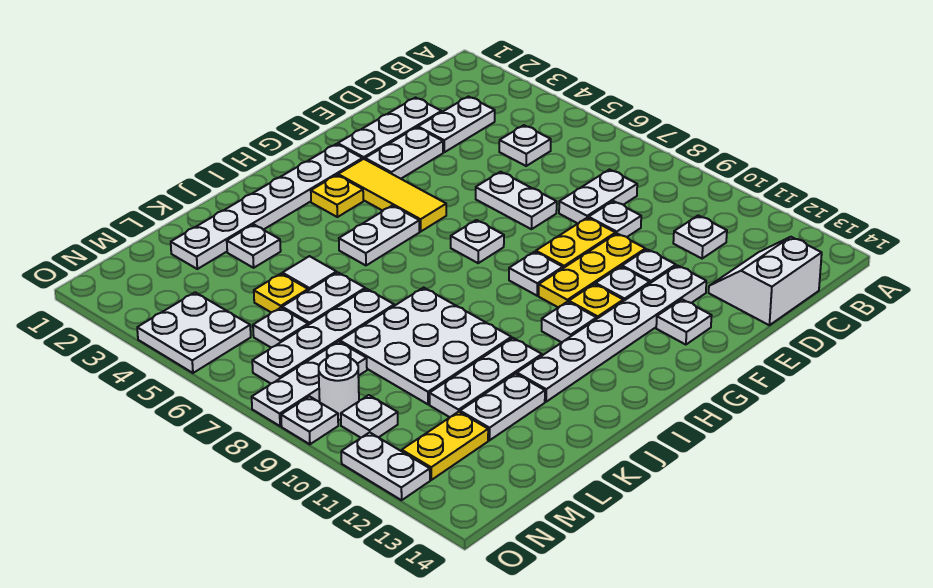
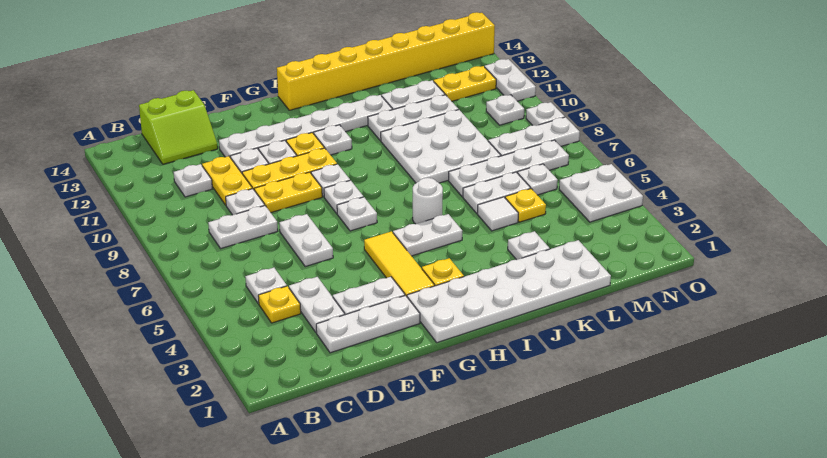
white 1x2 plate [418,97,495,152] -> white 1x2 plate turned to [289,277,345,333]
none -> yellow 1x1 plate [258,286,301,323]
white 2x2 slope [709,237,822,325] -> lime 2x2 slope [139,90,218,164]
none -> yellow 1x2 plate [202,156,252,205]
white 1x1 plate [656,299,712,345] -> white 1x1 plate moved to [324,180,363,214]
white 1x6 plate [171,144,362,269] -> white 2x6 plate [407,240,611,343]
none -> yellow 1x8 brick [277,12,495,110]
white 1x1 round brick [319,354,359,420] -> white 1x1 round brick moved to [413,178,443,224]

